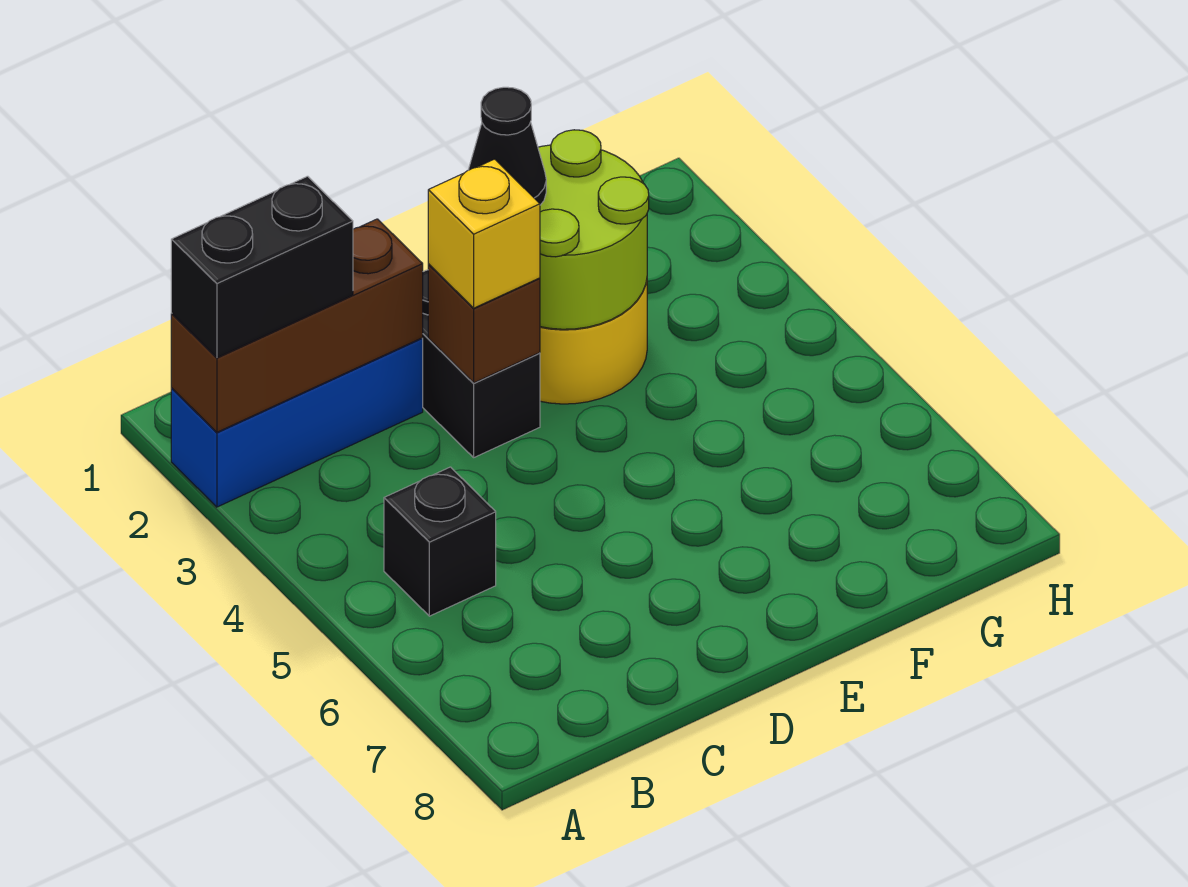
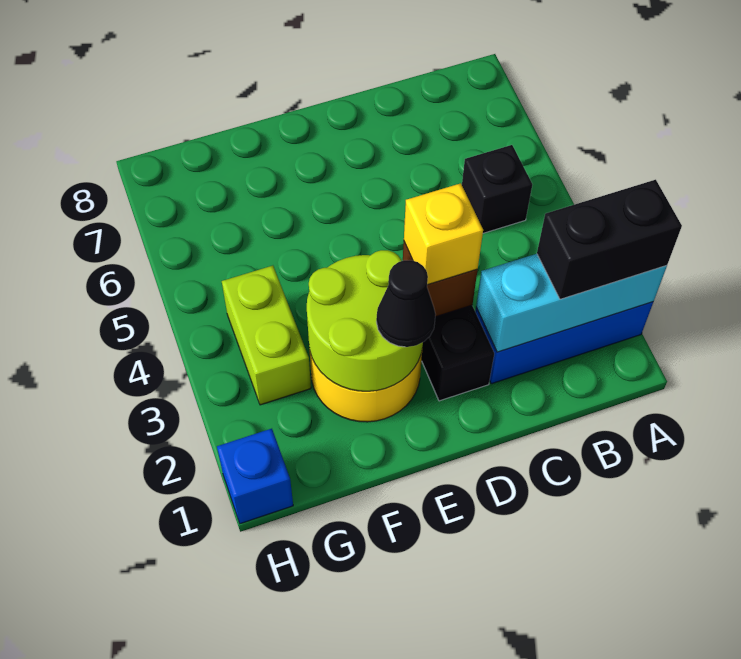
brown 1x3 brick [171,219,423,432] -> cyan 1x3 brick [476,254,667,352]
none -> lime 1x2 brick [222,266,311,405]
none -> blue 1x1 brick [217,429,293,524]

